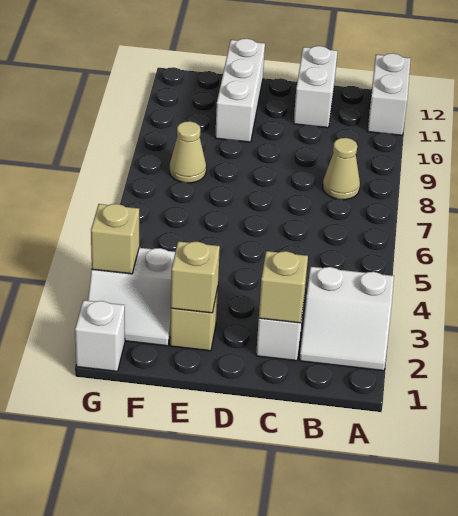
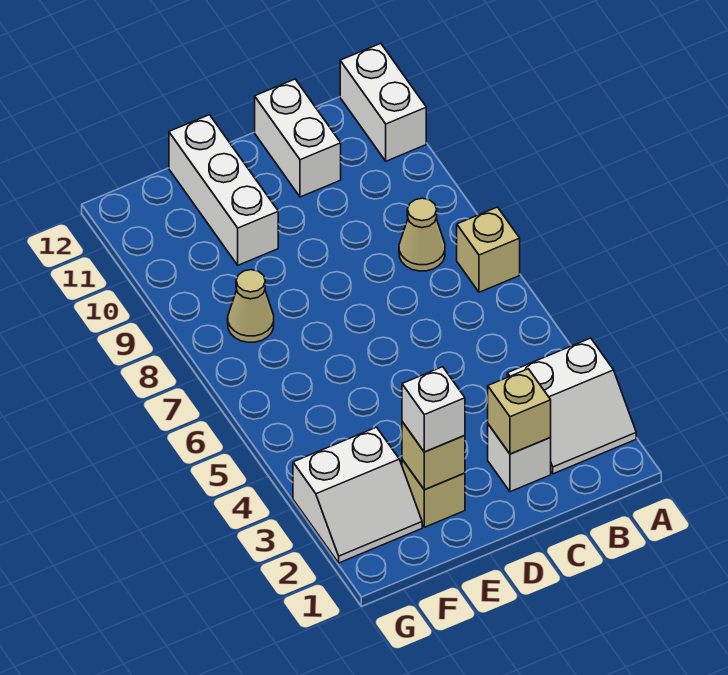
white 1x1 brick [75,300,125,371] -> white 1x1 brick moved to [402,367,465,452]
tan 1x1 brick [91,204,139,274] -> tan 1x1 brick moved to [457,207,520,292]

